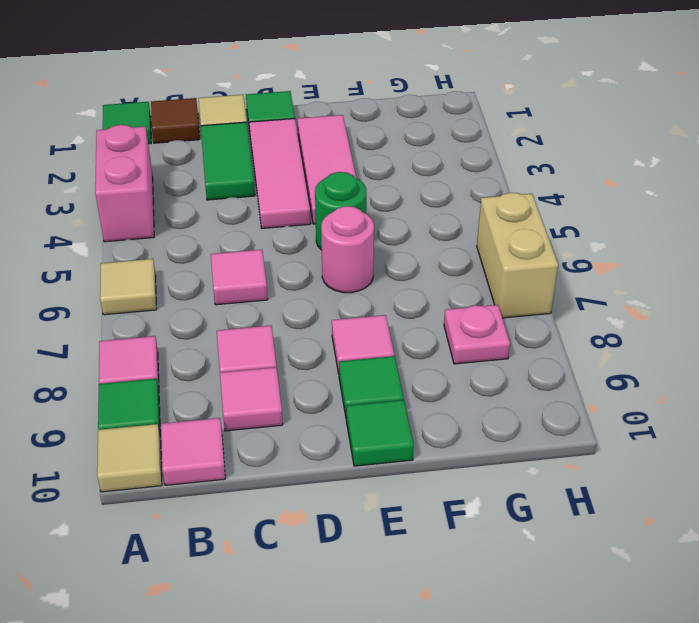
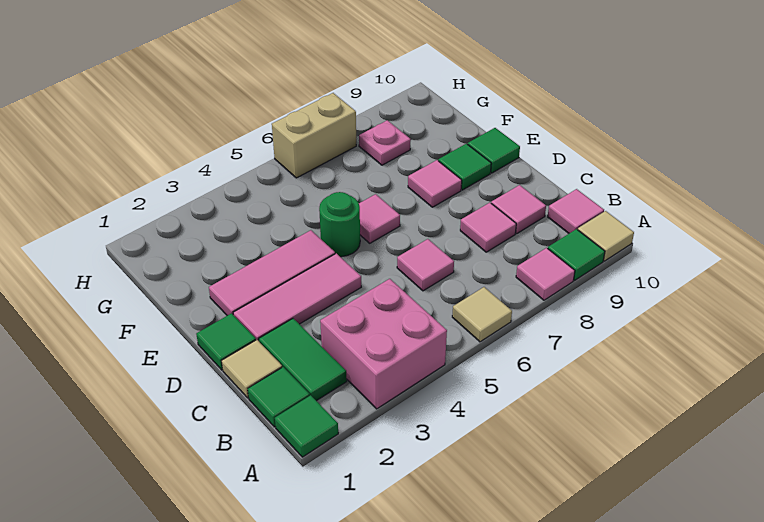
pink 1x2 brick [95,125,154,242] -> pink 2x2 brick [320,279,447,409]
brown 1x1 tile [151,98,200,143] -> green 1x1 tile [248,367,310,427]
green 1x2 tile [201,122,255,200] -> green 1x2 tile turned to [259,319,347,401]
pink 1x1 round brick [321,206,374,293] -> pink 1x1 tile [359,194,400,243]

